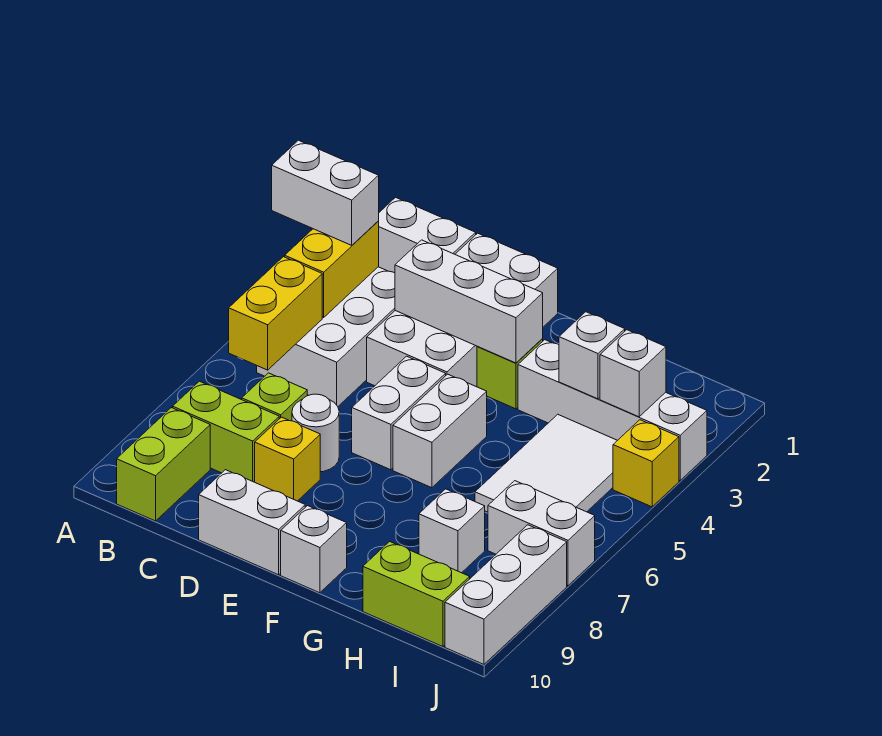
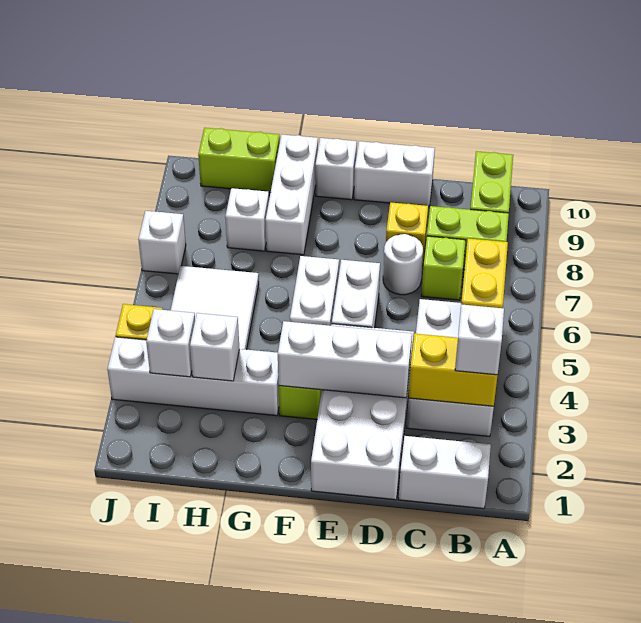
white 1x2 brick [272,140,379,245] -> white 1x1 brick [455,304,504,375]
yellow 1x2 brick [285,221,379,317] -> yellow 1x2 brick turned to [409,334,498,406]
white 1x2 brick [488,481,595,586] -> white 1x1 brick [138,211,186,274]
white 1x3 brick [445,525,567,664] -> white 1x3 brick moved to [265,135,318,255]

